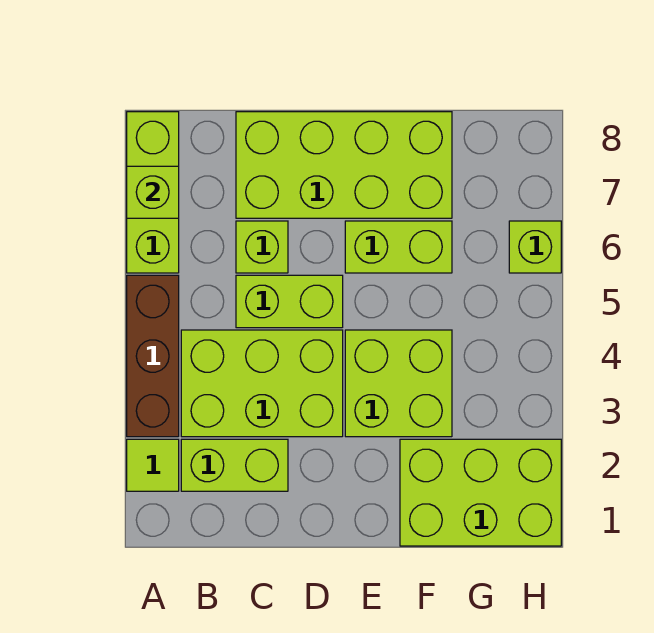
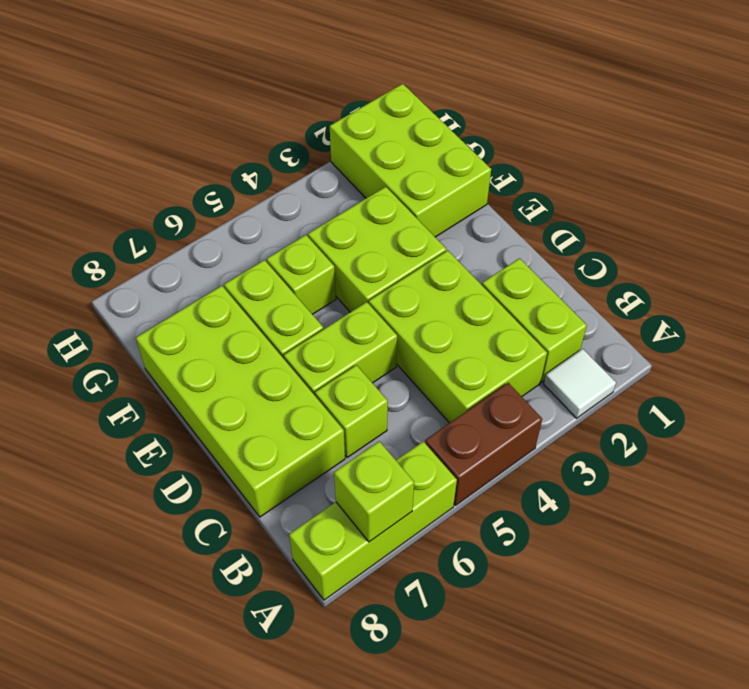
lime 1x1 tile [127,439,179,491] -> white 1x1 tile [544,349,616,418]
brown 1x3 brick [127,275,179,437] -> brown 1x2 brick [425,383,542,505]
lime 1x2 brick [236,275,343,328] -> lime 1x2 brick turned to [284,302,397,395]
lime 1x1 brick [509,221,561,273] -> lime 1x1 brick moved to [267,235,336,314]

